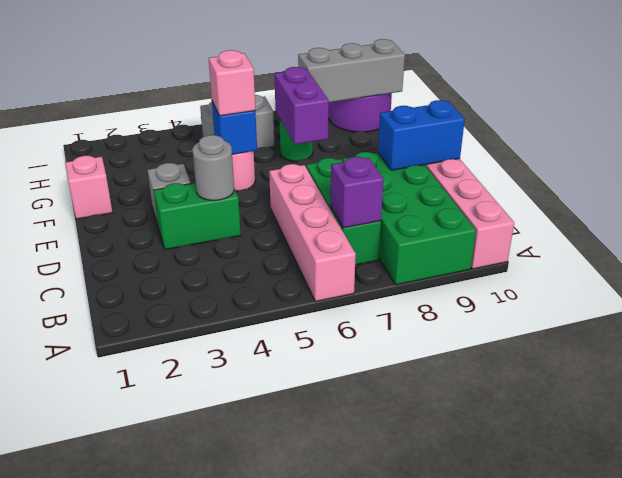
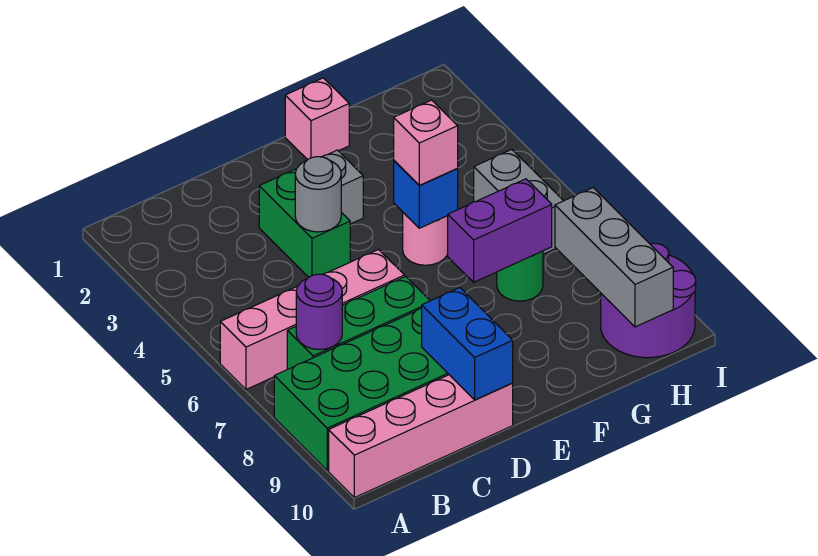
purple 1x1 brick [330,157,384,228] -> purple 1x1 round brick [296,274,342,349]

